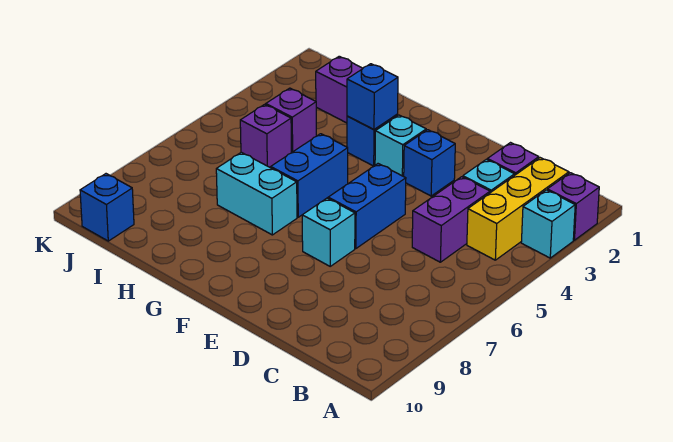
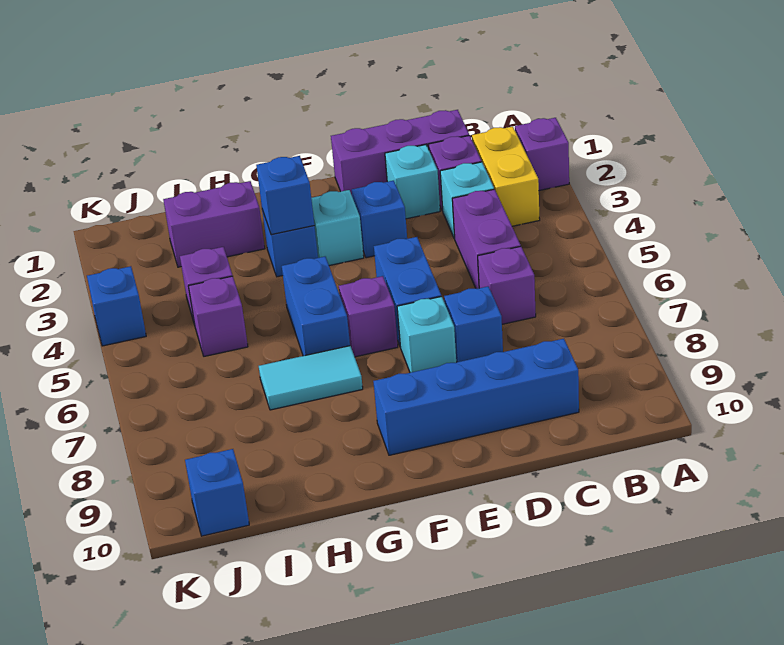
cyan 1x1 brick [521,190,575,258] -> cyan 1x1 brick moved to [385,145,440,219]
yellow 1x3 brick [467,158,569,260] -> yellow 1x2 brick [472,126,540,226]
none -> purple 1x3 brick [331,110,469,195]
none -> purple 1x1 brick [478,246,536,324]
none -> blue 1x4 brick [373,339,579,455]
none -> blue 1x1 brick [444,286,503,362]
none -> purple 1x1 brick [339,276,398,357]
cyan 1x2 brick [216,152,297,235] -> cyan 1x2 tile [259,346,363,410]
none -> blue 1x1 brick [87,266,146,346]

